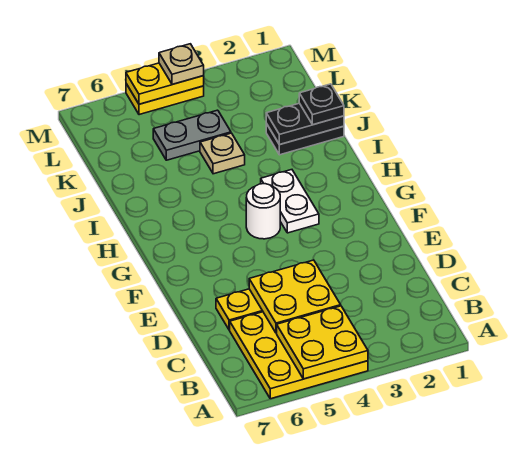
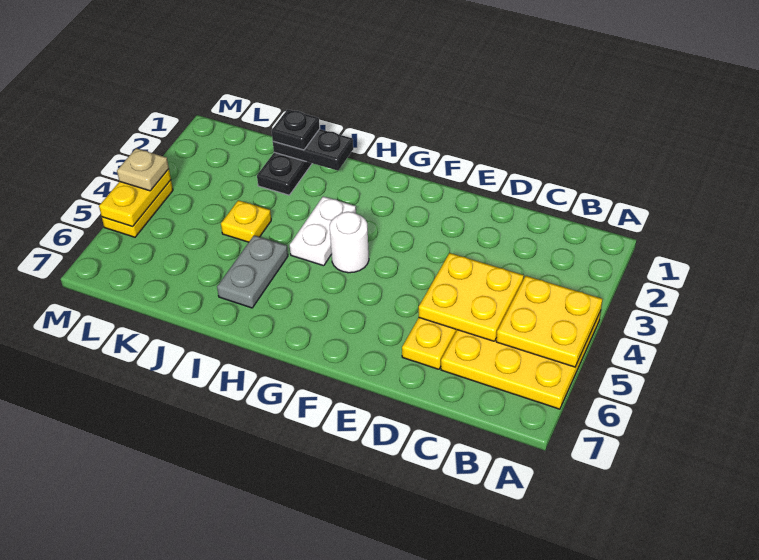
white 1x2 plate [261,170,319,233] -> white 1x2 plate turned to [290,196,356,266]
black 1x2 plate [266,103,344,145] -> black 1x2 plate turned to [273,129,353,171]
tan 1x1 plate [200,133,245,174] -> yellow 1x1 plate [221,200,271,242]
grey 1x2 plate [153,110,231,160] -> grey 1x2 plate moved to [217,235,288,308]

